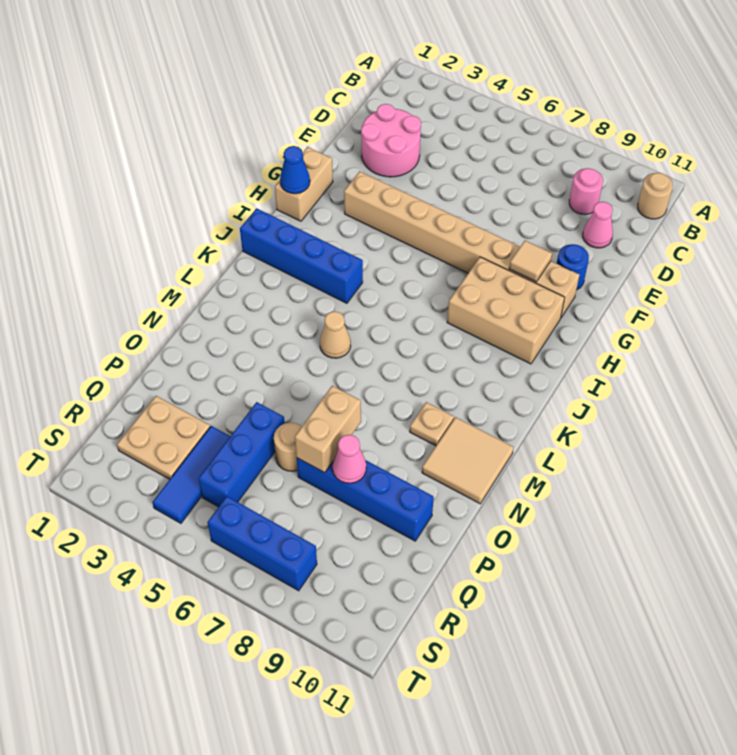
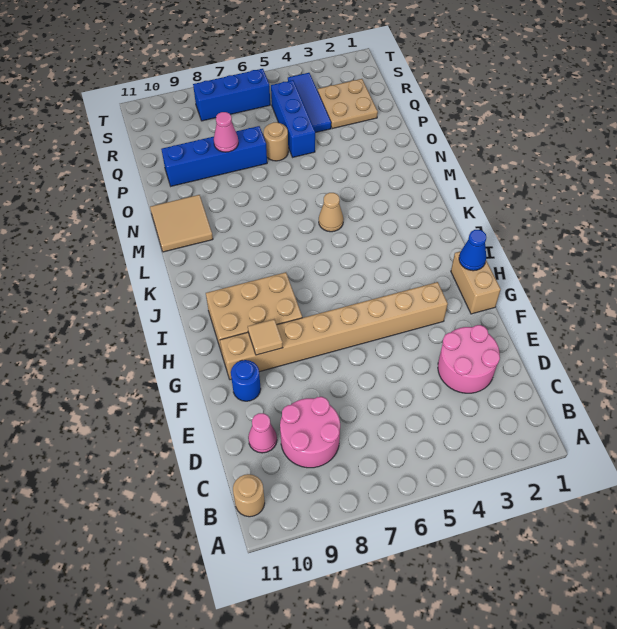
pink 1x1 round brick [569,168,603,215] -> pink 2x2 round brick [280,397,340,468]
blue 1x4 brick [240,208,363,303] -> none
tan 1x1 plate [410,402,454,446] -> none
tan 1x2 brick [295,386,361,473] -> none

